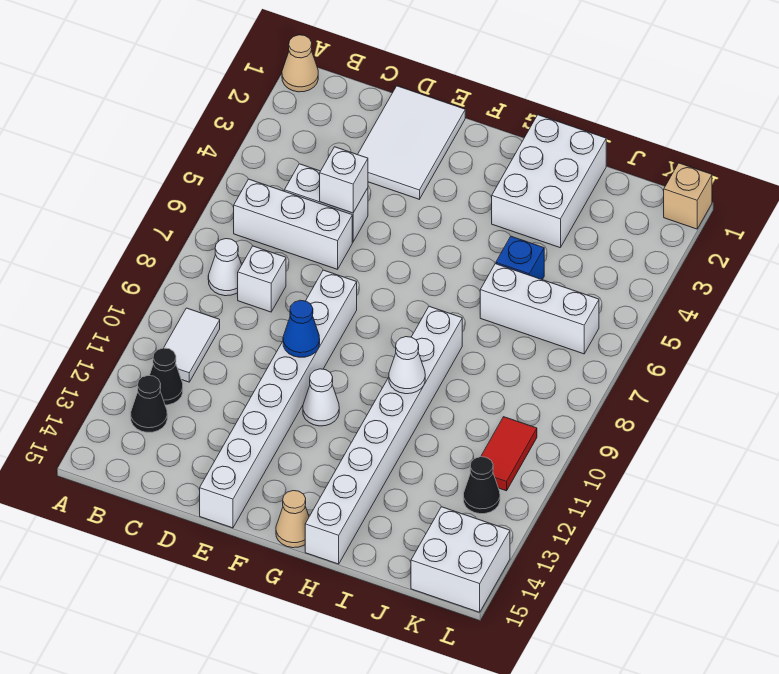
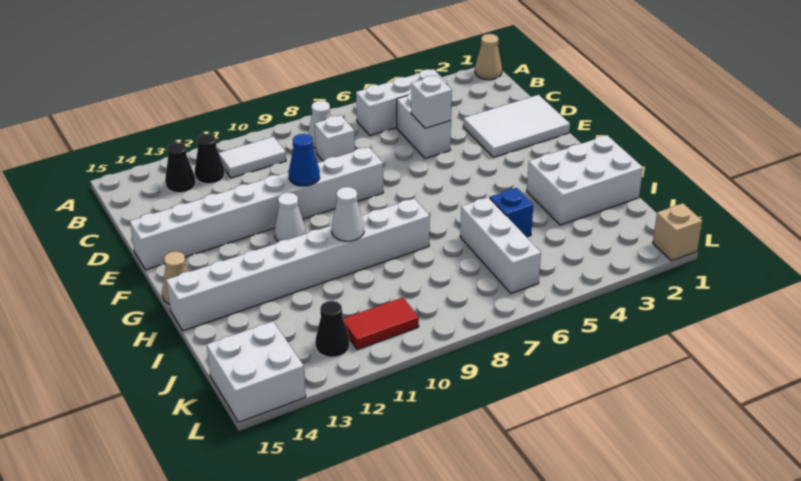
white 1x3 brick [234,179,352,269] -> white 1x3 brick turned to [356,69,447,135]

